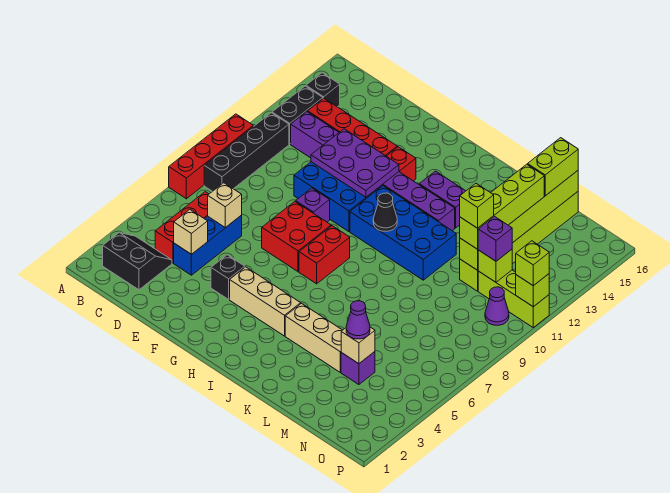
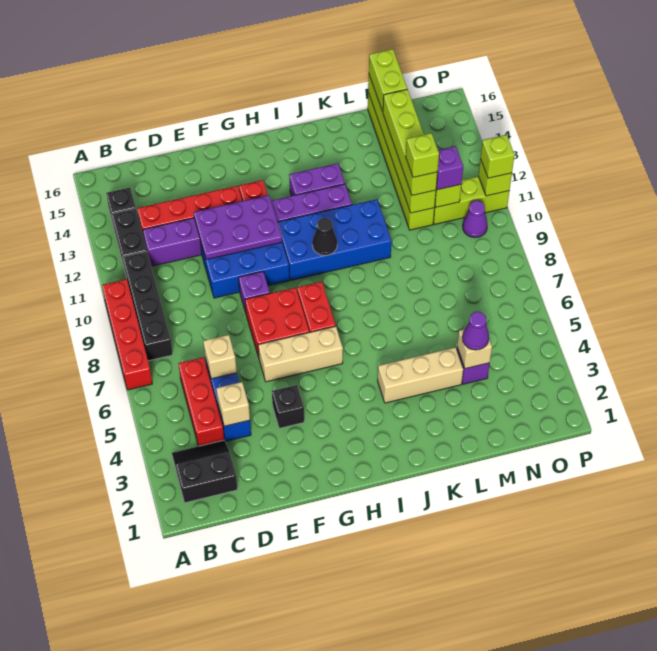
tan 1x3 brick [230,267,301,336] -> tan 1x3 brick moved to [258,326,343,382]

